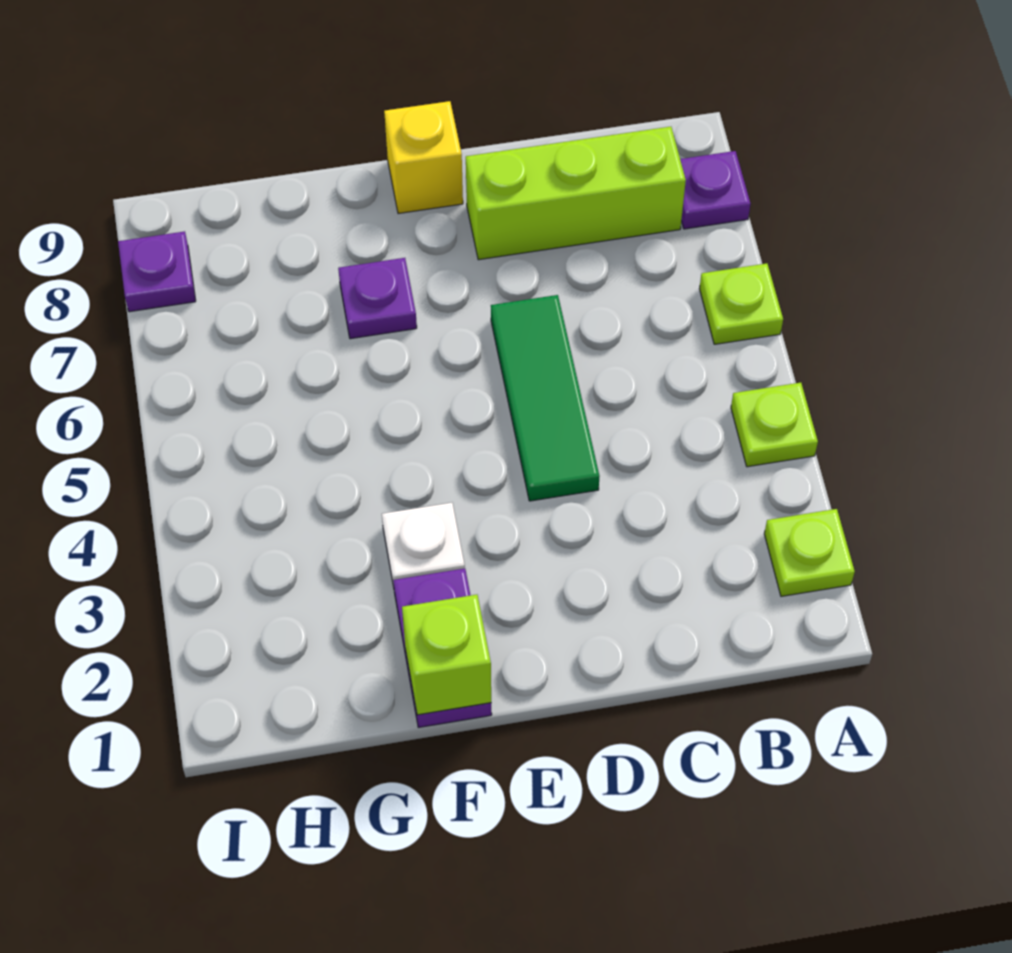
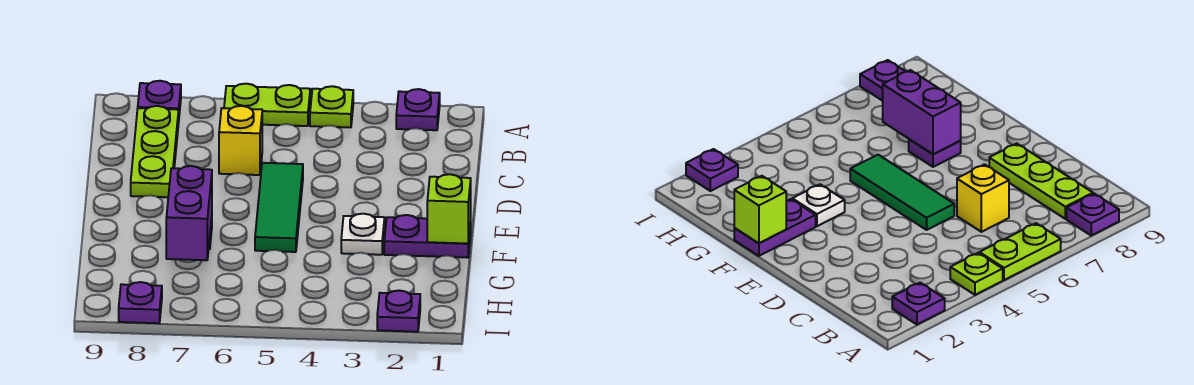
lime 1x1 plate [764,509,855,596] -> purple 1x1 plate [396,89,440,130]
lime 1x1 plate [699,263,783,344] -> lime 1x2 plate [224,84,310,126]
lime 1x3 brick [466,127,686,260] -> lime 1x3 plate [131,106,179,197]
green 1x3 tile [491,295,600,501] -> green 1x3 tile turned to [255,163,303,252]
yellow 1x1 brick [384,101,463,214] -> yellow 1x1 brick moved to [219,106,262,175]
none -> purple 1x2 brick [166,166,212,260]
none -> purple 1x1 plate [377,291,420,332]

